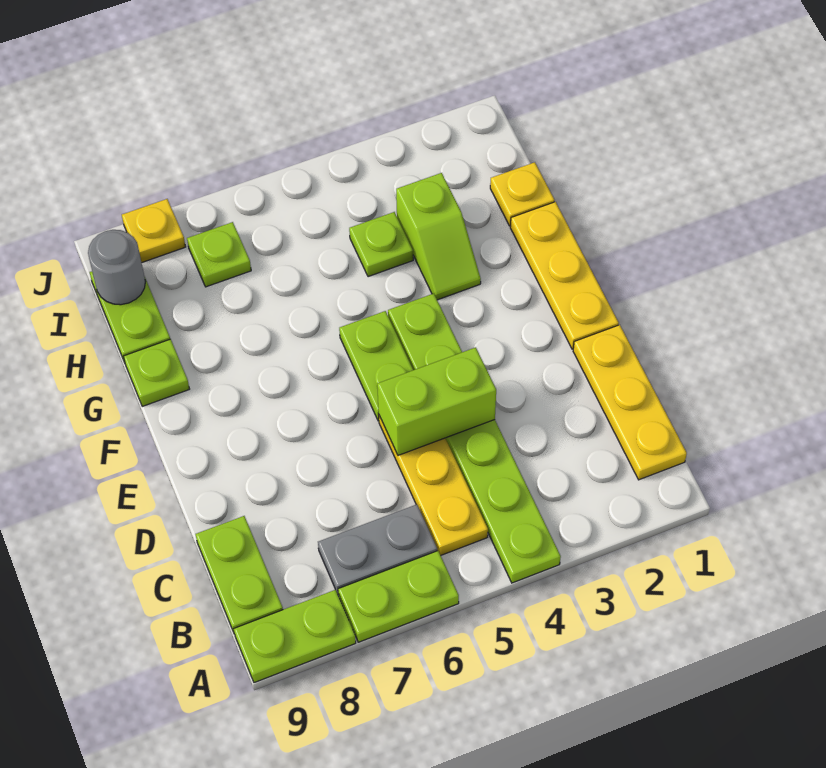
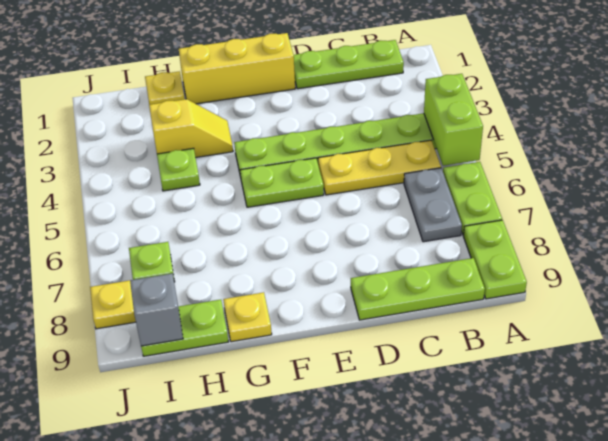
yellow 1x3 plate [573,325,687,480] -> lime 1x3 plate [294,40,404,89]
lime 1x2 plate [195,516,283,634] -> lime 1x3 plate [351,258,485,320]
lime 1x2 brick [377,347,496,455] -> lime 1x2 brick moved to [424,74,483,166]
yellow 1x3 plate [510,202,619,349] -> yellow 1x3 brick [179,33,295,104]
lime 1x2 slope [396,173,481,300] -> yellow 1x2 slope [149,99,233,157]
lime 1x1 plate [123,339,189,406] -> yellow 1x1 plate [223,292,272,342]
grey 1x1 round brick [88,230,145,305] -> grey 1x1 brick [130,274,183,346]

